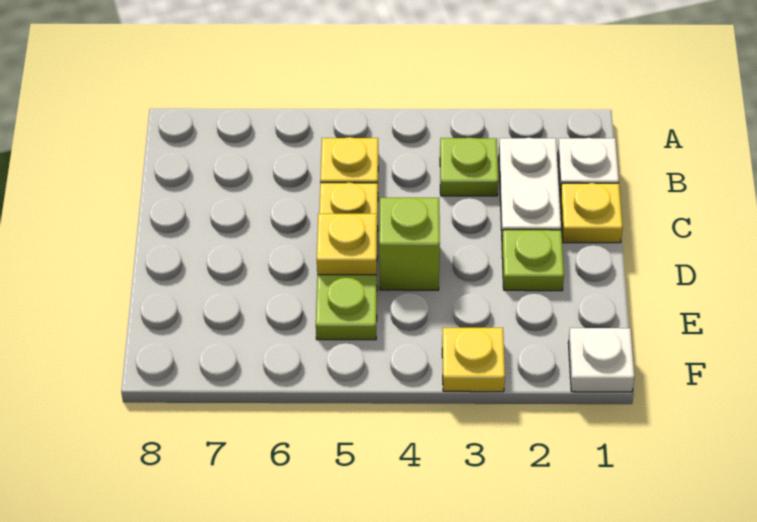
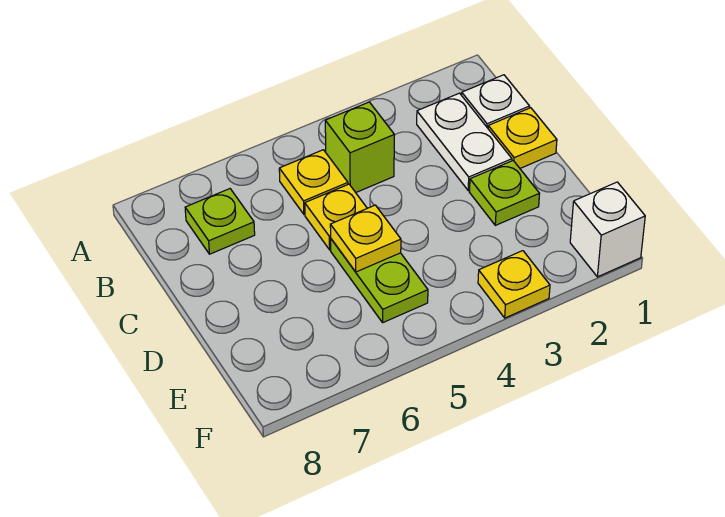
lime 1x1 plate [440,138,498,196] -> lime 1x1 plate moved to [185,189,255,254]
lime 1x1 brick [379,198,440,290] -> lime 1x1 brick moved to [325,102,394,193]
white 1x1 plate [568,328,634,392] -> white 1x1 brick [570,182,645,277]

